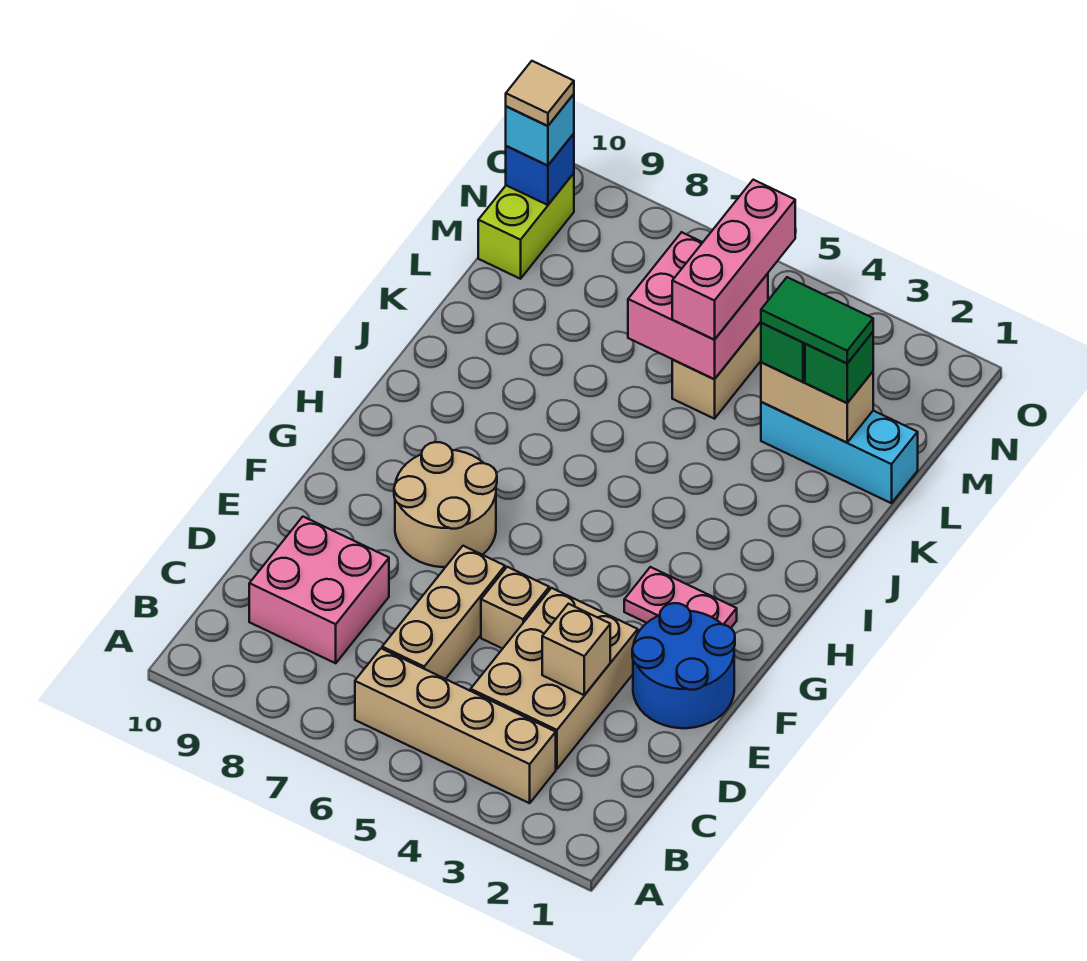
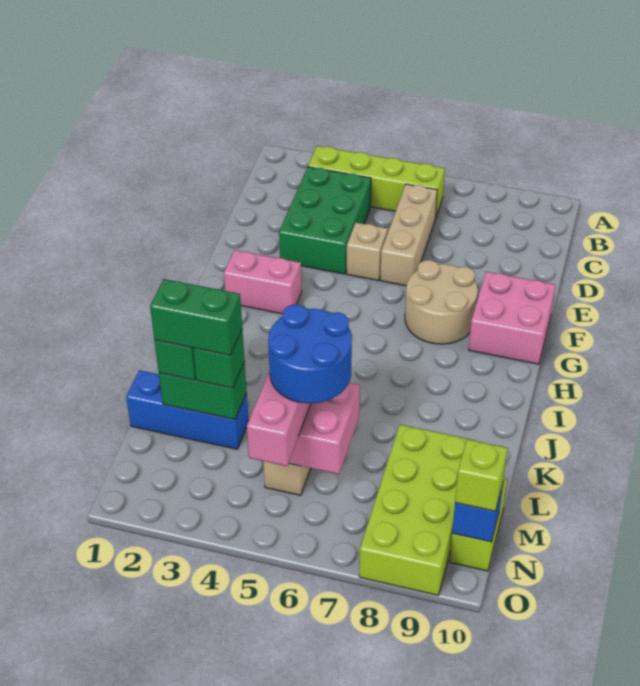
tan 1x4 brick [355,648,556,803] -> lime 1x4 brick [308,146,445,217]
tan 2x3 brick [471,588,638,769] -> green 2x3 brick [279,167,371,274]
pink 2x2 brick [249,517,389,663] -> pink 2x2 brick moved to [469,272,555,364]
tan 1x1 brick [542,604,610,695] -> none
blue 2x2 round brick [632,603,735,728] -> blue 2x2 round brick moved to [268,305,352,403]
pink 1x2 plate [624,567,737,628] -> pink 1x2 brick [224,250,302,314]
cyan 1x3 brick [761,402,918,503] -> blue 1x3 brick [126,370,249,449]
tan 1x2 brick [761,362,873,443] -> green 1x2 brick [159,362,247,419]
green 1x2 tile [761,277,873,363] -> green 1x2 brick [150,279,242,355]
none -> lime 2x4 brick [359,425,475,595]
cyan 1x1 brick [506,94,574,165] -> lime 1x1 brick [455,439,507,511]
tan 1x1 tile [506,61,574,126] -> none

